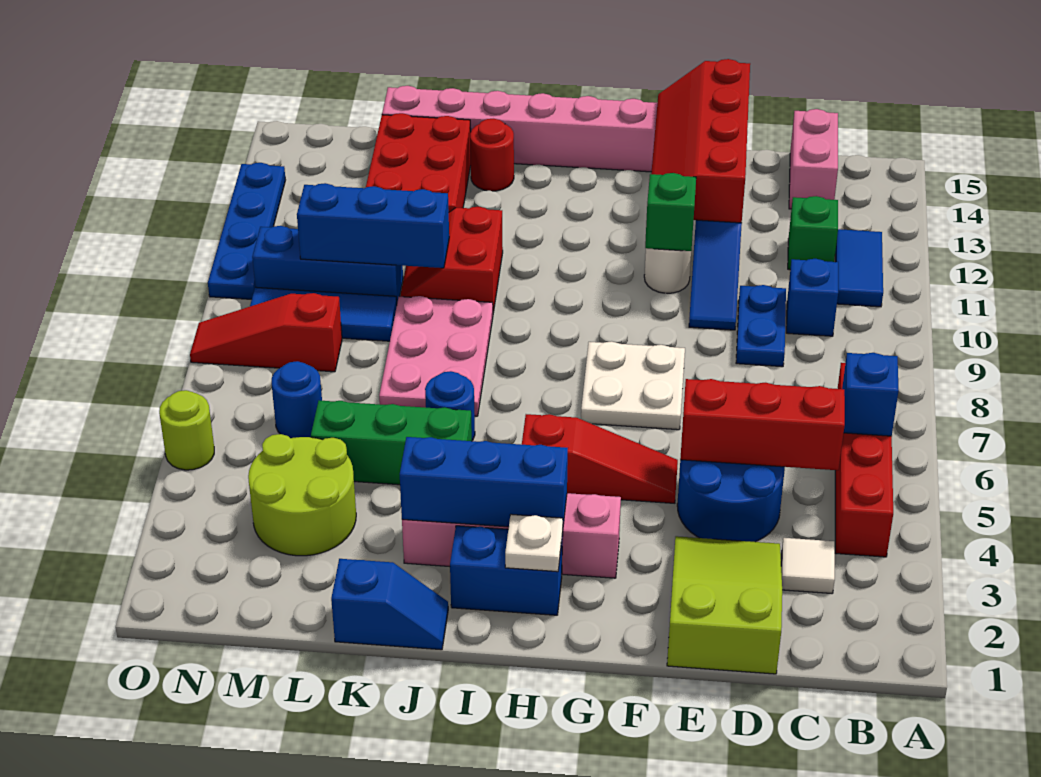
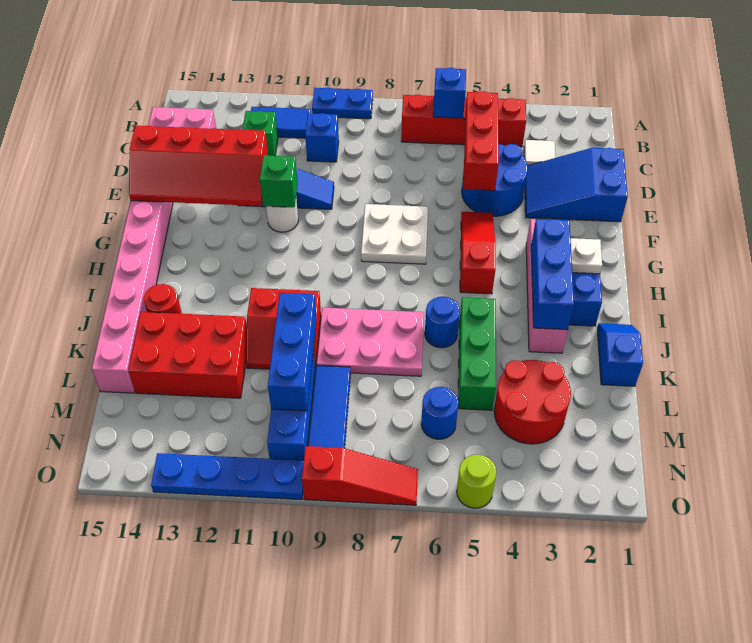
lime 2x3 slope [667,536,782,674] -> blue 2x3 slope [525,148,628,222]
blue 1x2 plate [736,285,786,367] -> blue 1x2 plate moved to [312,87,373,119]
lime 2x2 round brick [248,434,356,556] -> red 2x2 round brick [494,360,571,444]
red 1x3 slope [190,293,342,372] -> red 1x3 slope turned to [302,446,418,505]

